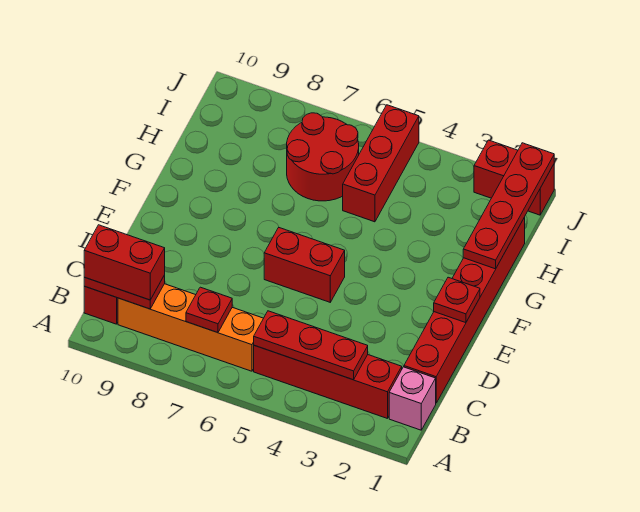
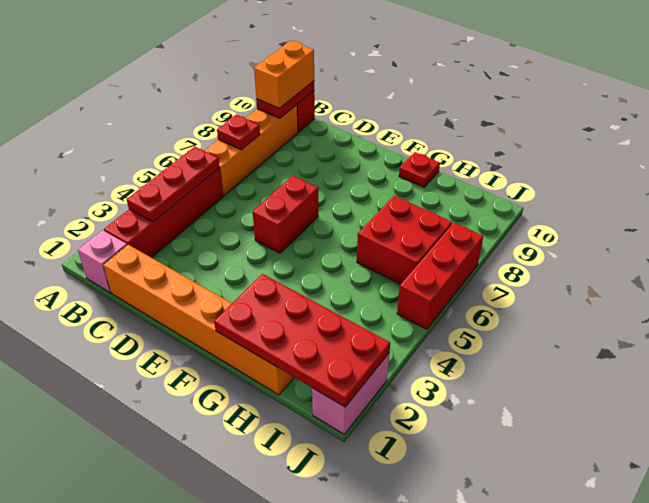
red 1x2 brick [84,225,165,300] -> orange 1x2 brick [254,41,314,108]
red 1x6 brick [404,217,525,403] -> orange 1x6 brick [103,245,295,395]
red 1x1 plate [434,277,480,323] -> red 1x1 plate moved to [399,152,440,187]
red 1x4 plate [463,143,554,269] -> red 2x4 plate [214,274,390,407]
red 1x3 brick [343,105,419,222] -> red 1x3 brick turned to [397,223,483,329]
red 2x2 round brick [287,113,359,201] -> red 2x2 brick [357,196,452,284]
red 1x2 brick [474,140,554,215] -> pink 1x2 brick [312,354,389,434]

